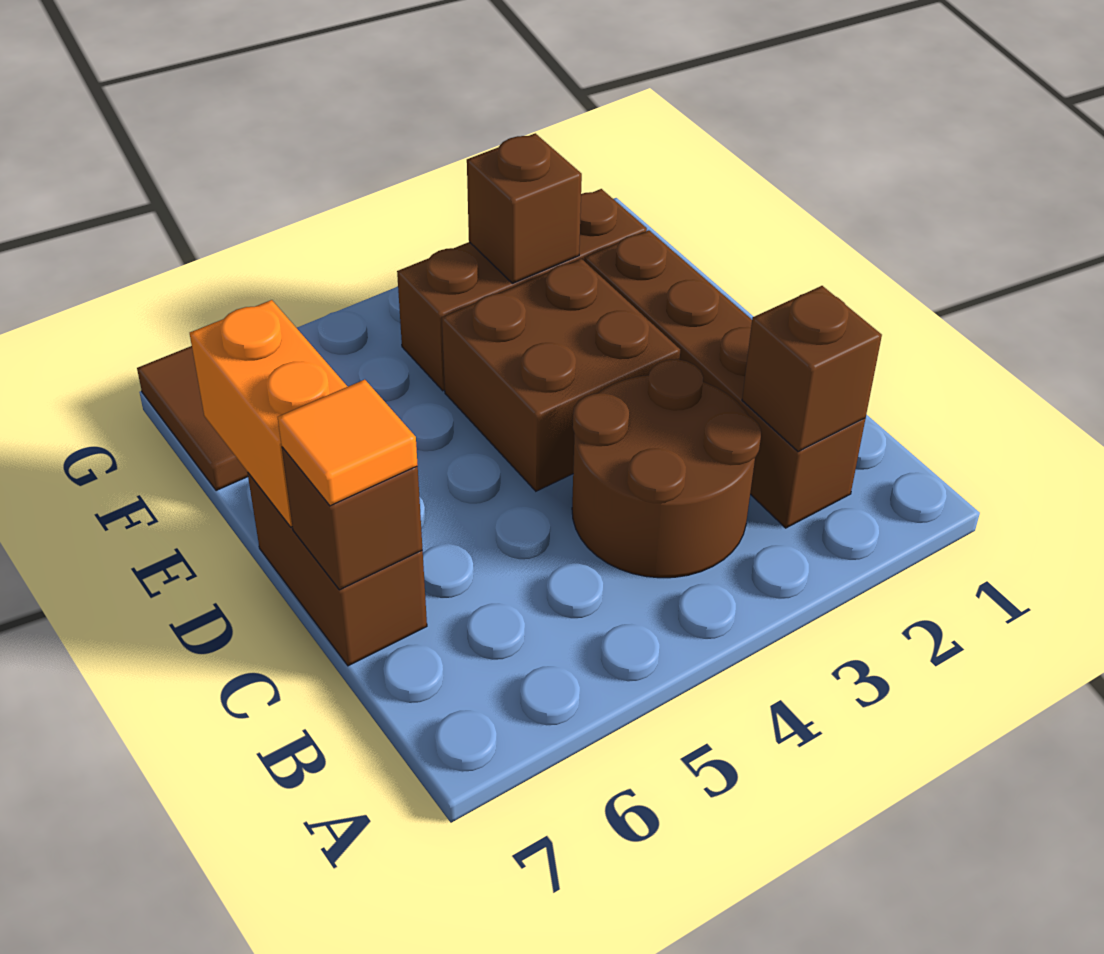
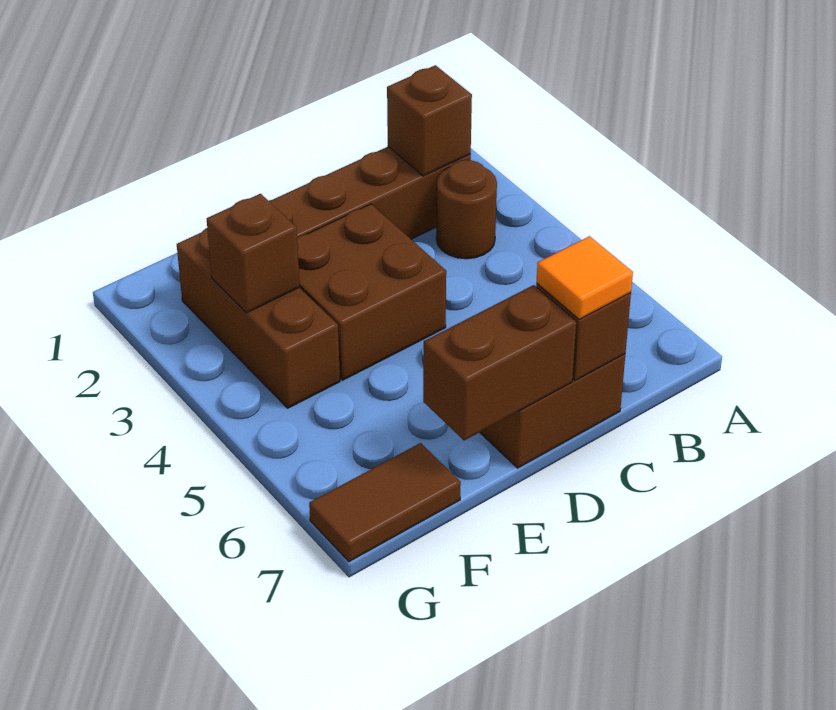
brown 2x2 round brick [572,359,761,578] -> brown 1x1 round brick [436,160,497,259]
orange 1x2 brick [190,300,348,527] -> brown 1x2 brick [423,285,576,440]

